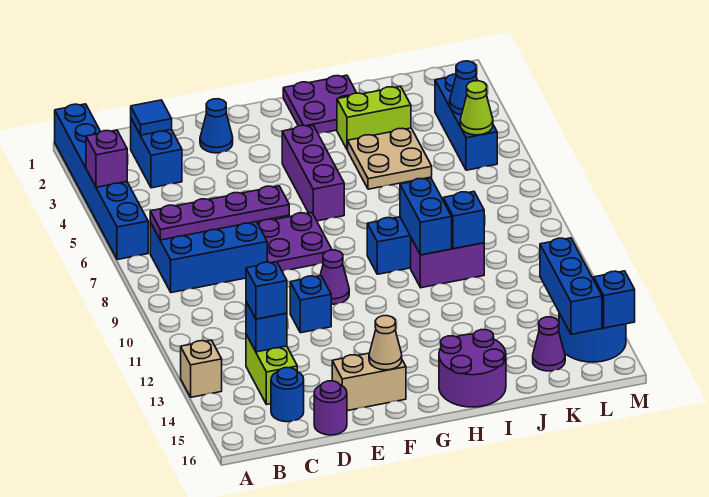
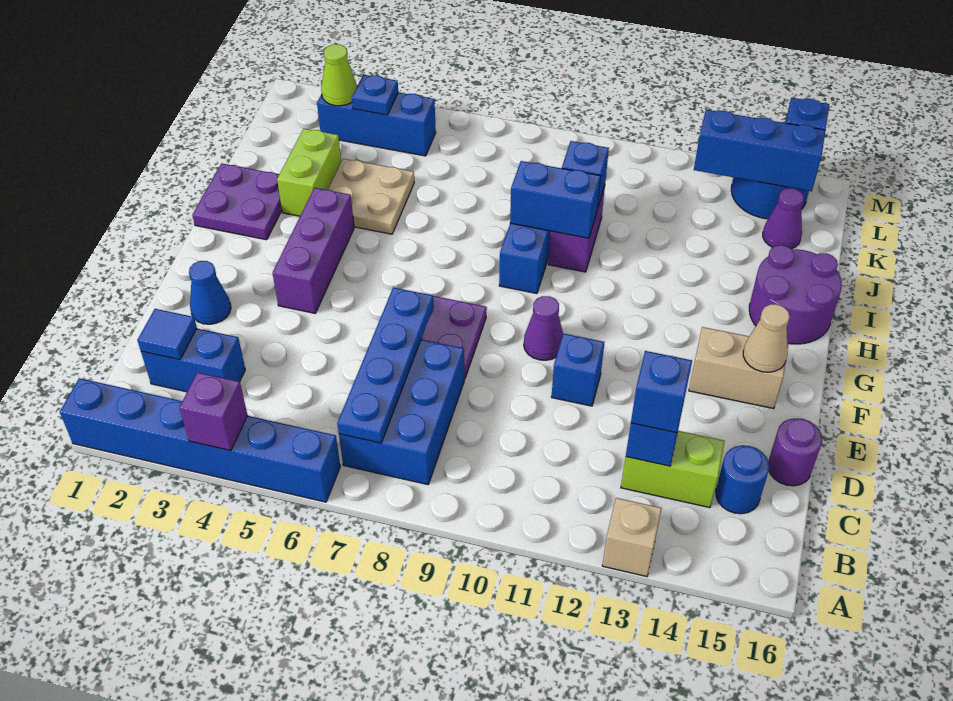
purple 1x4 plate [150,186,289,240] -> blue 1x4 plate [337,287,434,443]
tan 1x2 brick [332,353,406,411] -> tan 1x2 brick turned to [689,327,788,409]
purple 1x3 brick [282,125,344,221] -> purple 1x3 brick turned to [273,188,354,313]
blue 1x1 cone [450,61,477,115] -> blue 1x1 plate [352,75,398,115]
lime 1x1 cone [460,81,493,135] -> lime 1x1 cone moved to [321,44,357,106]

